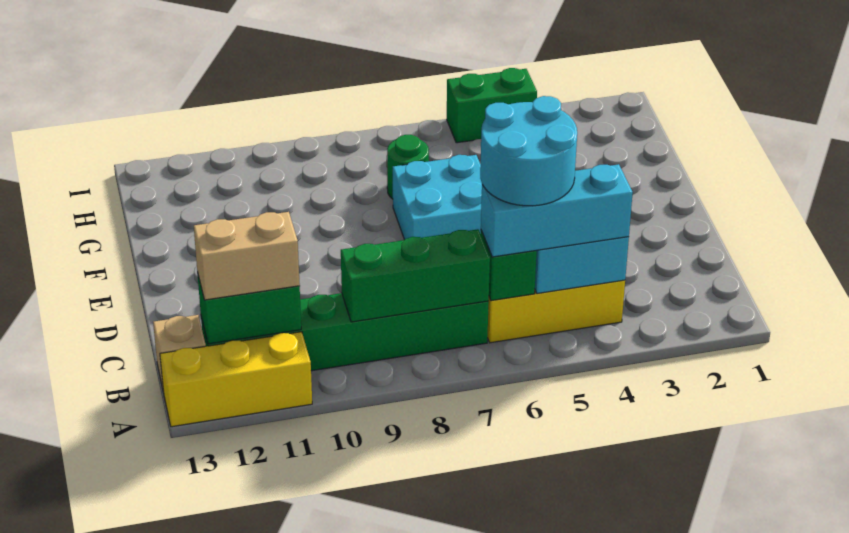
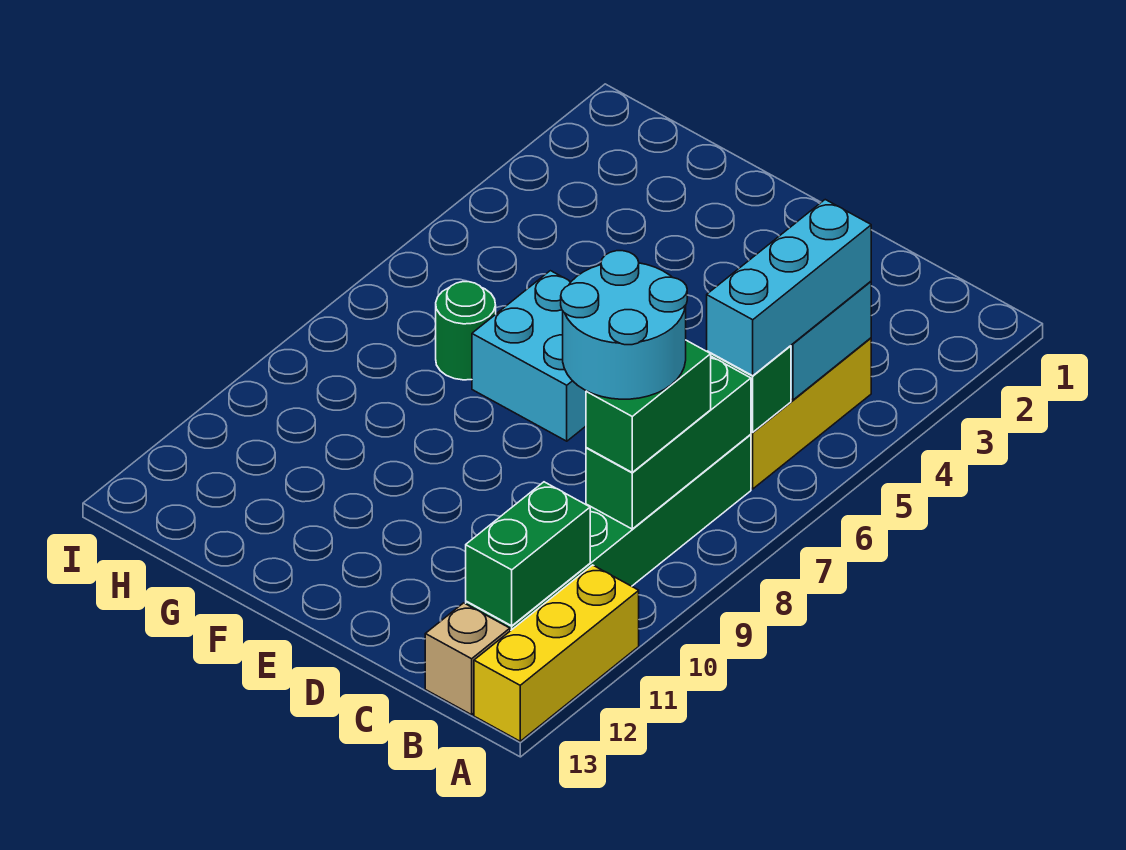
cyan 2x2 round brick [480,96,577,206] -> cyan 2x2 round brick moved to [561,251,687,399]
tan 1x2 brick [194,212,300,300] -> none
green 1x2 brick [447,68,537,143] -> green 1x2 brick moved to [586,340,711,472]

